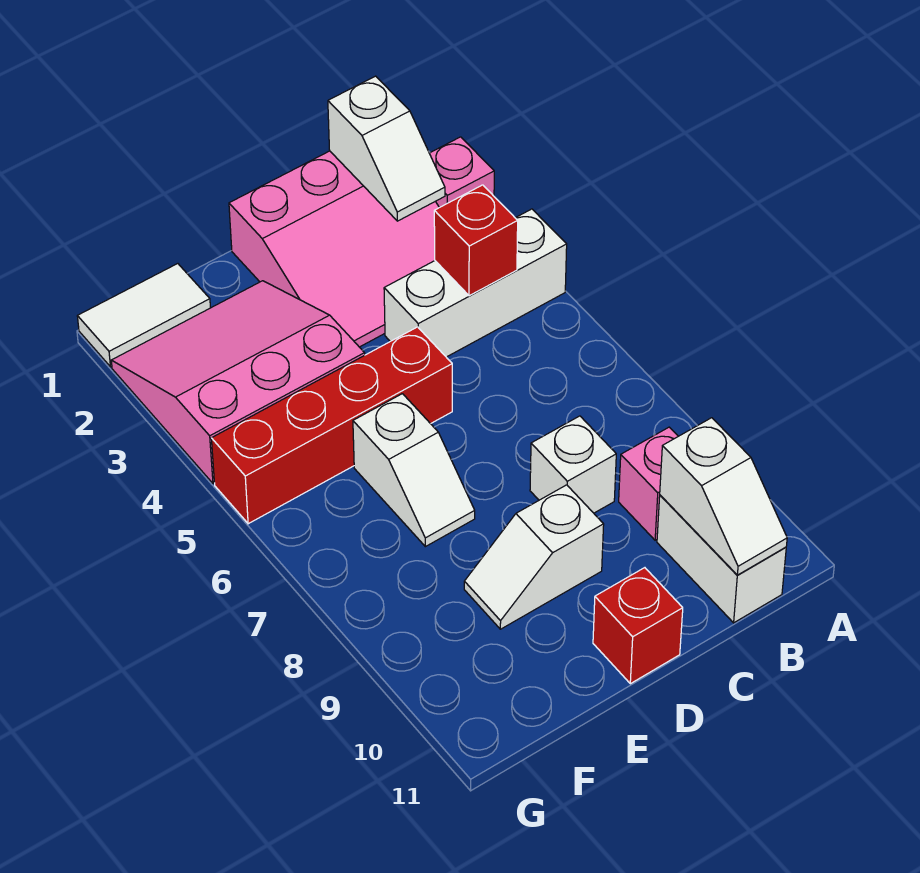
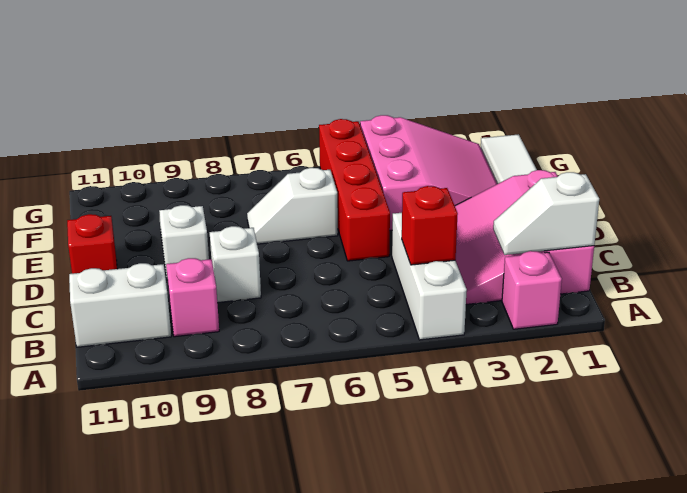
white 1x2 slope [660,418,787,575] -> none

